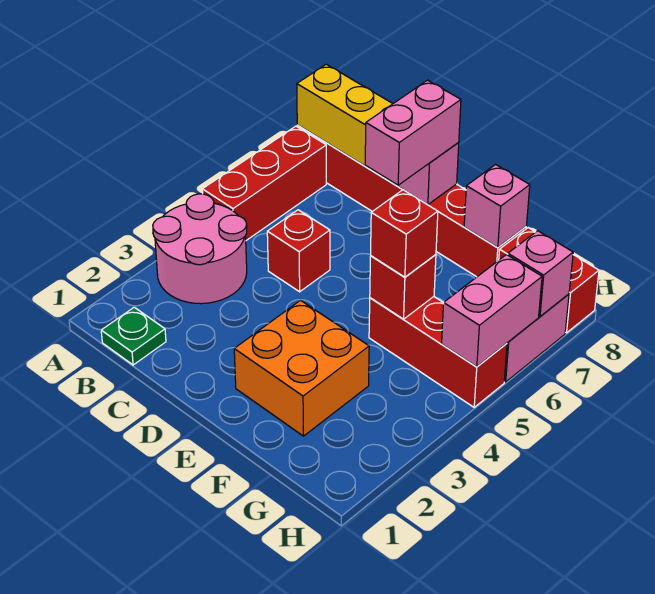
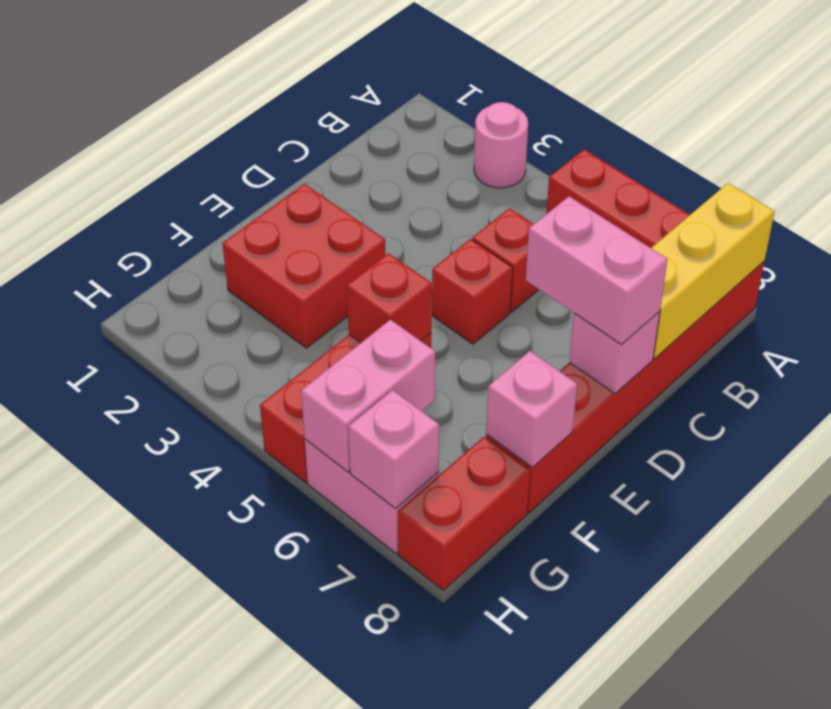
pink 2x2 round brick [153,194,247,304] -> pink 1x1 round brick [474,102,528,188]
green 1x1 plate [101,307,166,365] -> none
orange 2x2 brick [234,300,369,436] -> red 2x2 brick [222,184,385,348]
red 1x1 brick [371,190,438,277] -> red 1x1 brick moved to [432,239,513,344]
pink 1x2 brick [442,255,542,367] -> pink 1x2 brick turned to [301,319,435,472]

